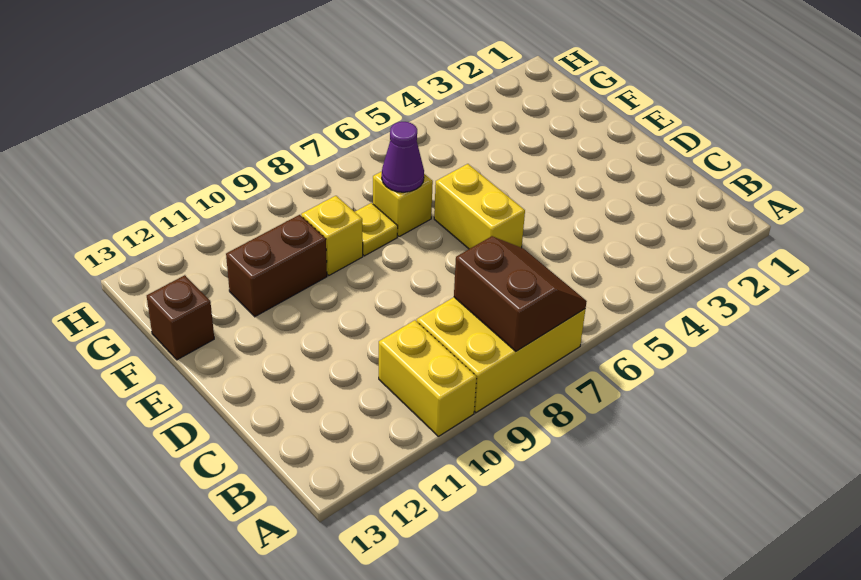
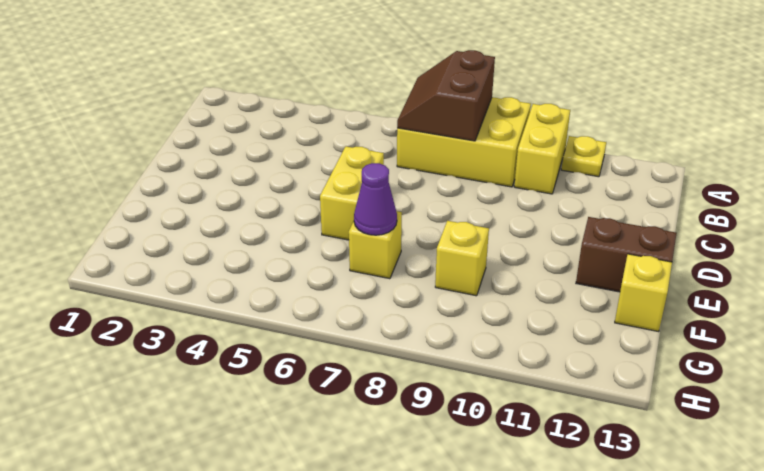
yellow 1x1 plate [355,203,398,256] -> yellow 1x1 plate moved to [561,136,606,177]
brown 1x2 brick [226,215,327,317] -> brown 1x2 brick moved to [576,217,677,292]
brown 1x1 brick [147,275,214,360] -> yellow 1x1 brick [615,254,672,332]

